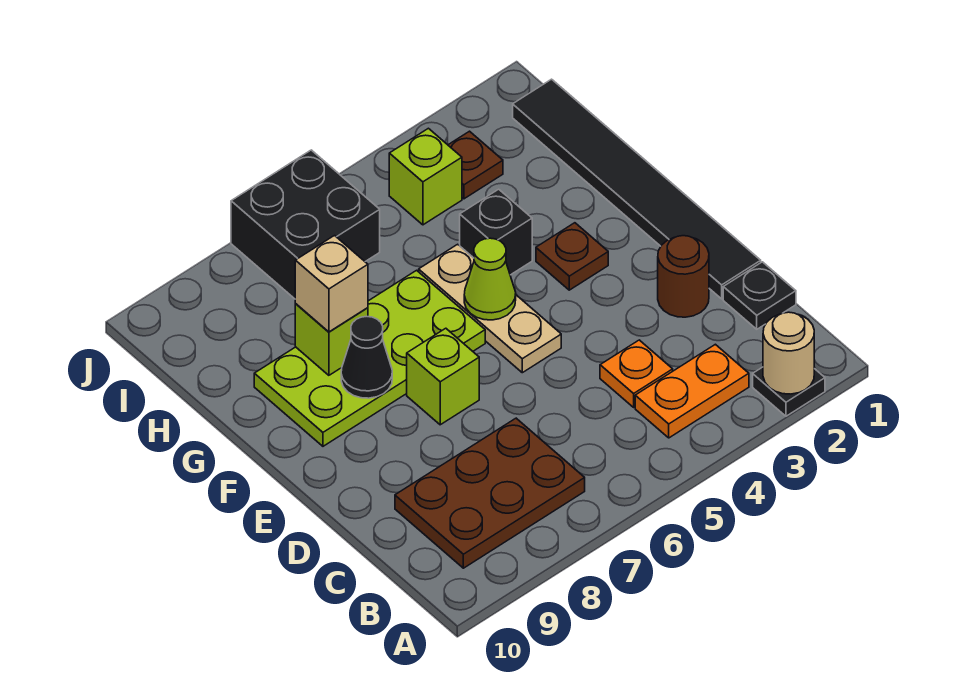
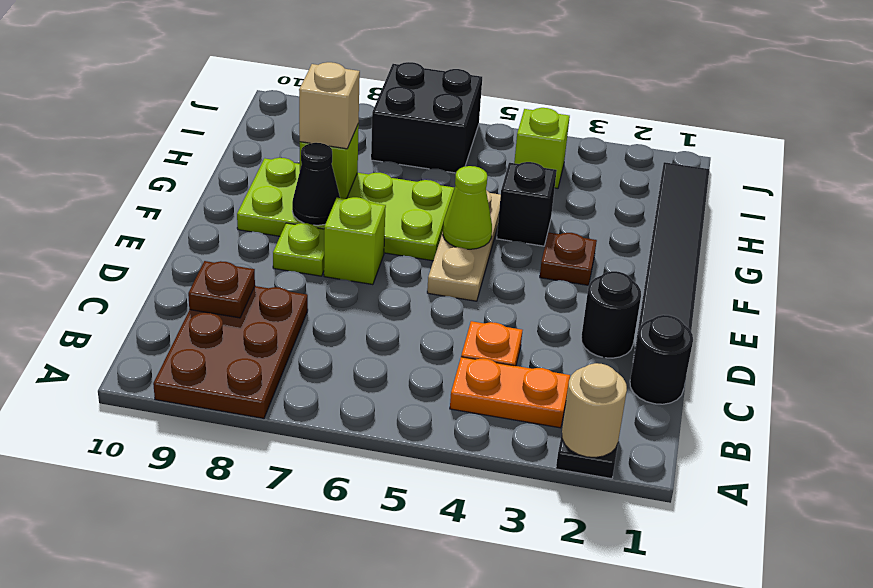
brown 2x3 plate [395,418,585,568] -> brown 2x3 plate turned to [153,286,308,418]
black 1x1 plate [723,262,796,329] -> black 1x1 round brick [630,315,693,404]
brown 1x1 round brick [658,236,709,317] -> black 1x1 round brick [581,271,641,358]
none -> lime 1x1 plate [273,223,324,276]
brown 1x1 plate [448,131,503,199] -> brown 1x1 plate moved to [188,261,255,318]

